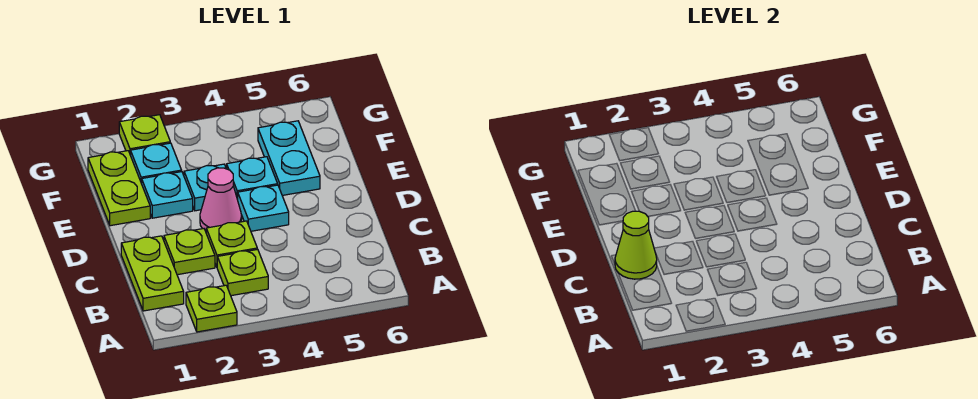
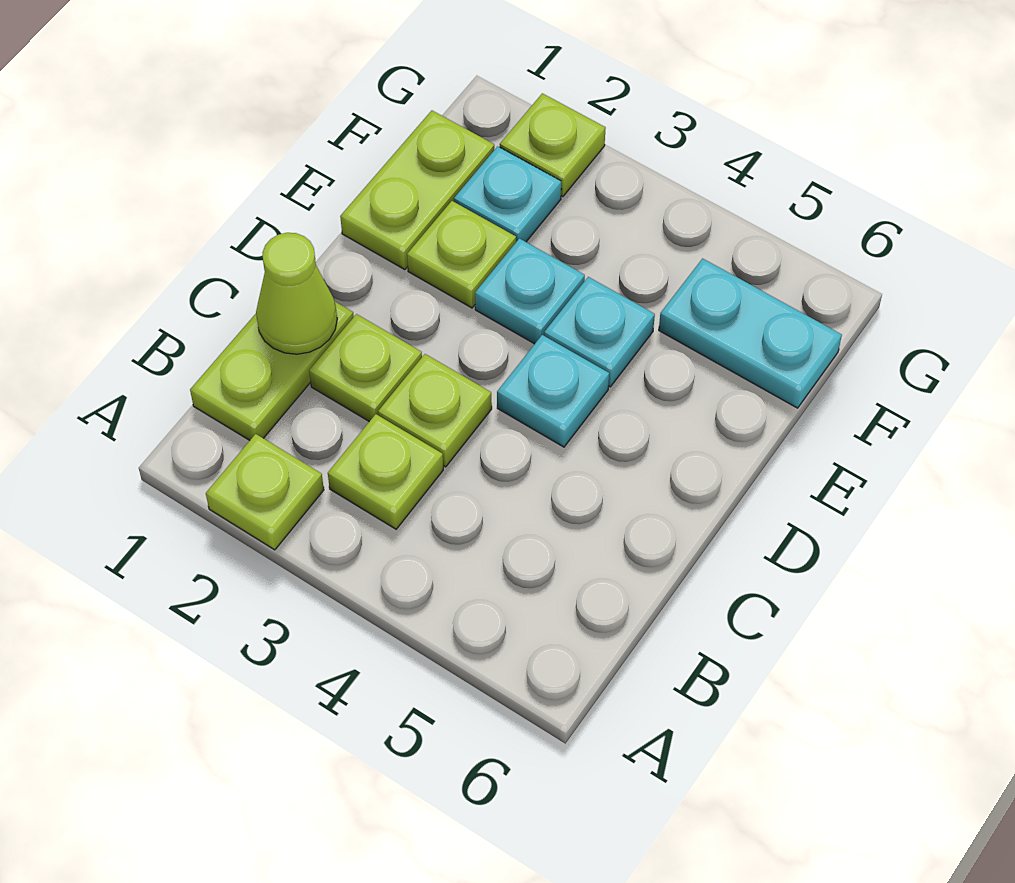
pink 1x1 cone [200,168,242,231] -> none
cyan 1x1 plate [142,172,193,218] -> lime 1x1 plate [407,201,516,308]
cyan 1x2 plate [258,121,320,195] -> cyan 1x2 plate turned to [659,259,842,408]

